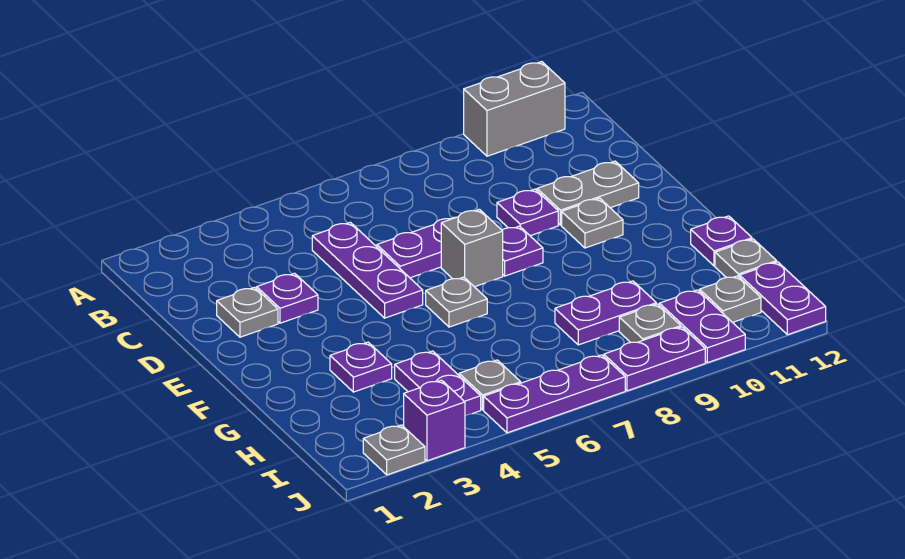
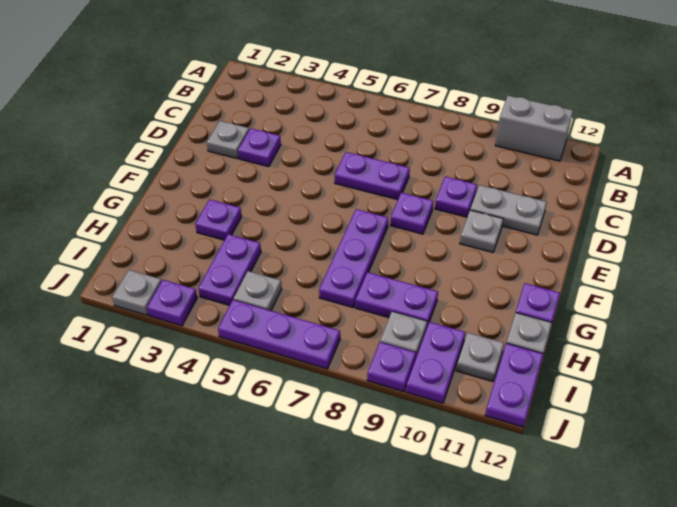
purple 1x3 plate [312,222,423,318] -> purple 1x3 plate moved to [319,209,388,308]
grey 1x1 brick [441,209,503,287] -> none
grey 1x1 plate [426,277,487,327] -> none
purple 1x1 brick [404,380,465,461] -> purple 1x1 plate [147,280,197,326]
purple 1x2 plate [604,327,705,391] -> purple 1x1 plate [367,342,416,392]

